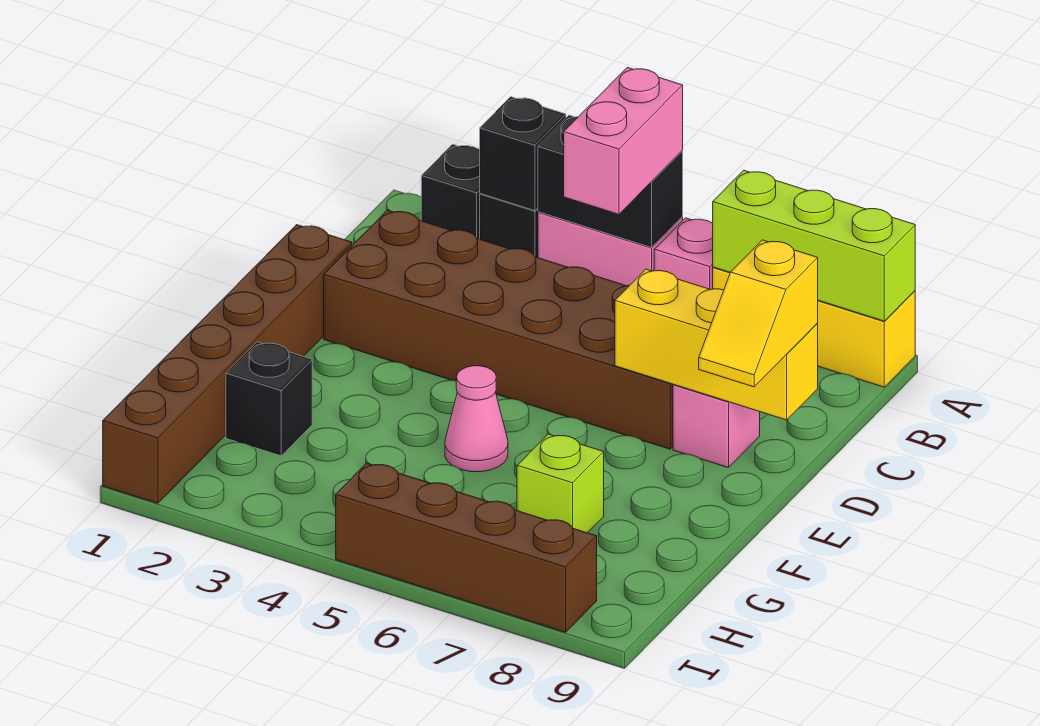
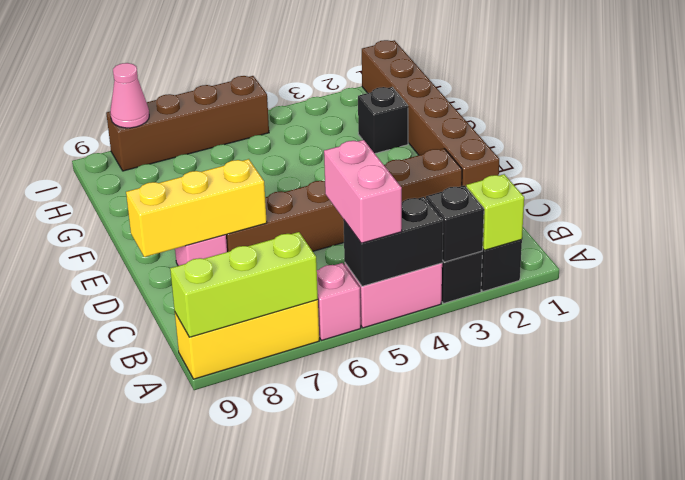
brown 2x6 brick [324,210,673,449] -> brown 1x6 brick [226,149,462,252]
yellow 1x2 slope [699,240,818,387] -> none
pink 1x1 cone [445,366,508,472] -> pink 1x1 cone moved to [110,63,149,128]
lime 1x1 brick [517,434,604,533] -> lime 1x1 brick moved to [466,174,524,250]

